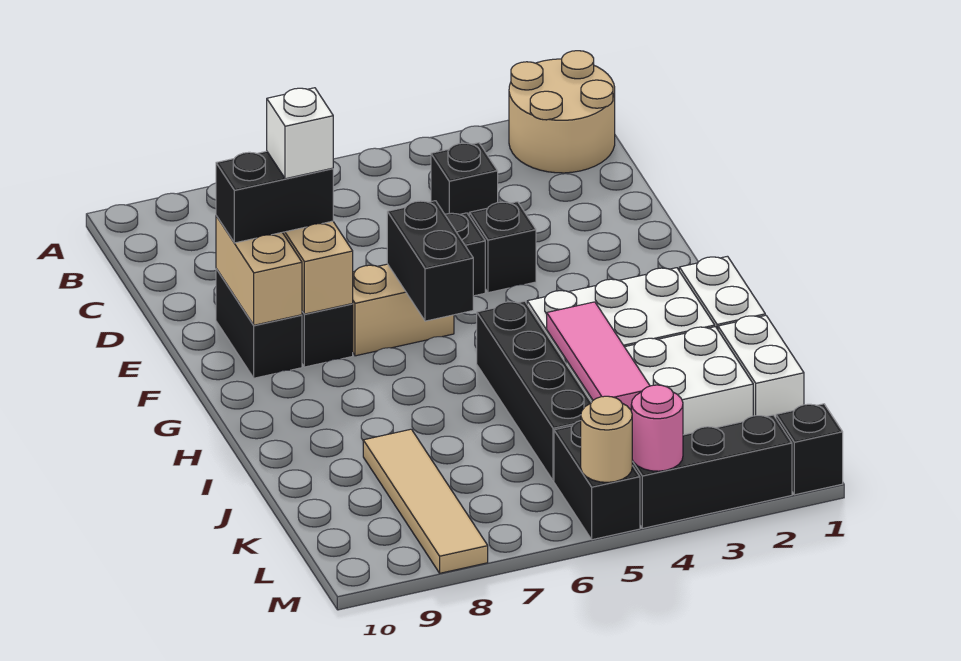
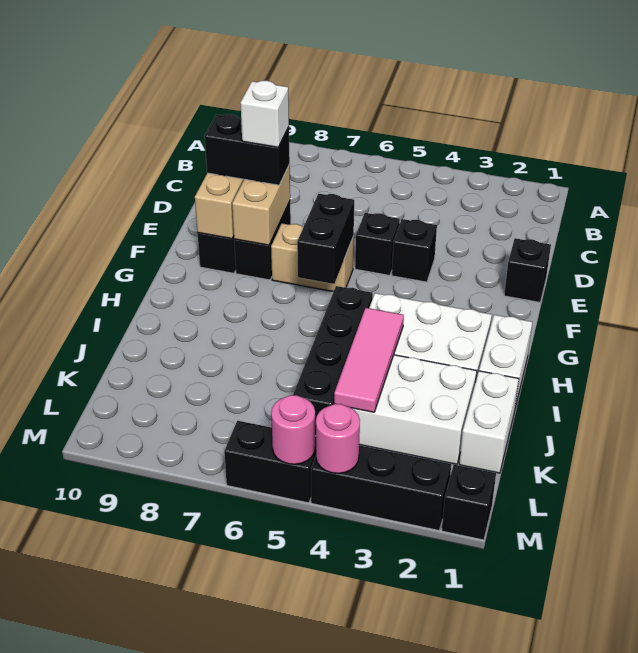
tan 2x2 round brick [509,51,615,173] -> none
black 1x1 brick [431,143,498,215] -> black 1x1 brick moved to [504,238,551,302]
tan 1x4 tile [363,429,488,573] -> none
black 1x2 brick [554,421,640,540] -> black 1x2 brick turned to [224,421,316,503]
tan 1x1 round brick [581,396,632,482] -> pink 1x1 round brick [271,395,315,464]

